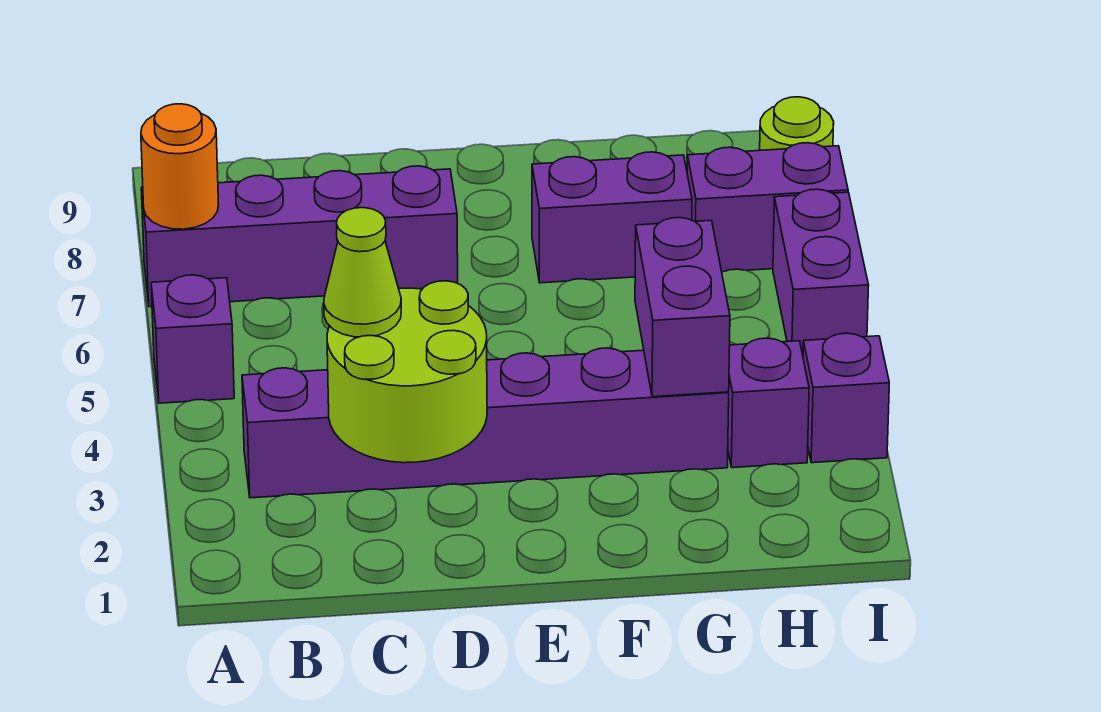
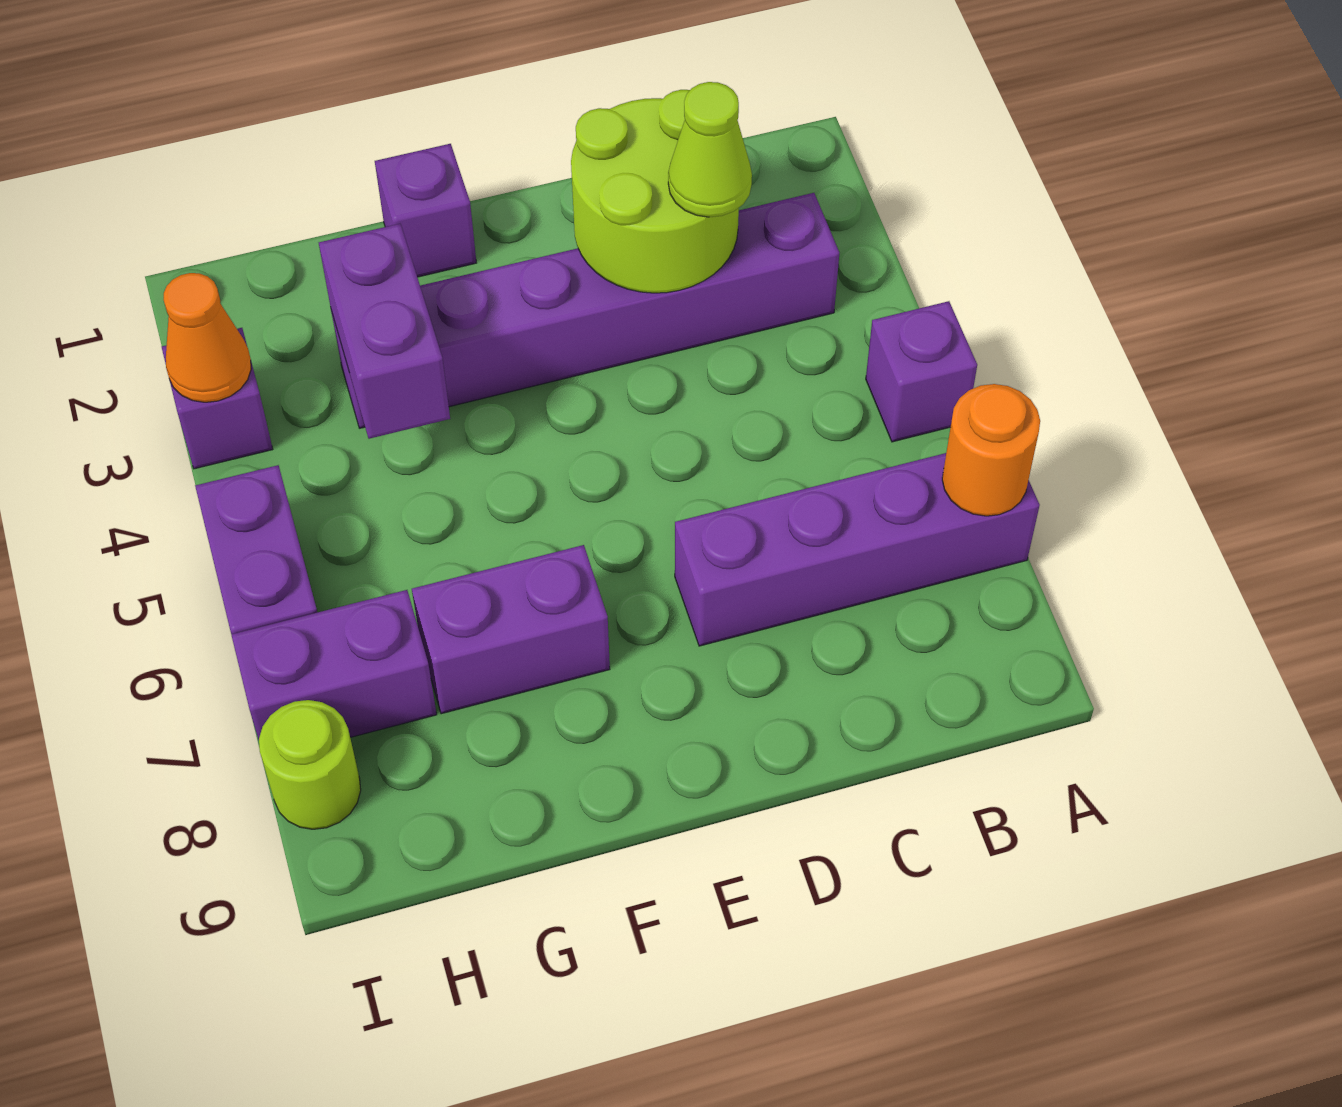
purple 1x1 brick [728,338,809,468] -> purple 1x1 brick moved to [375,144,476,277]
none -> orange 1x1 cone [164,273,251,402]

